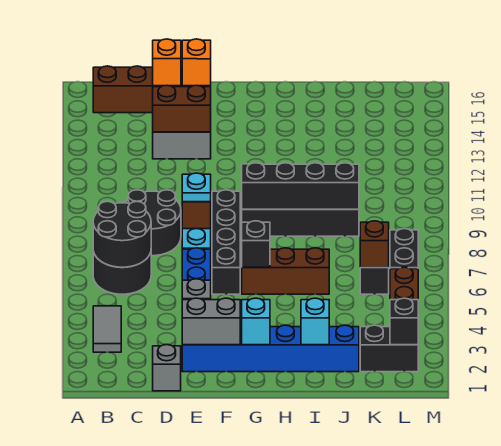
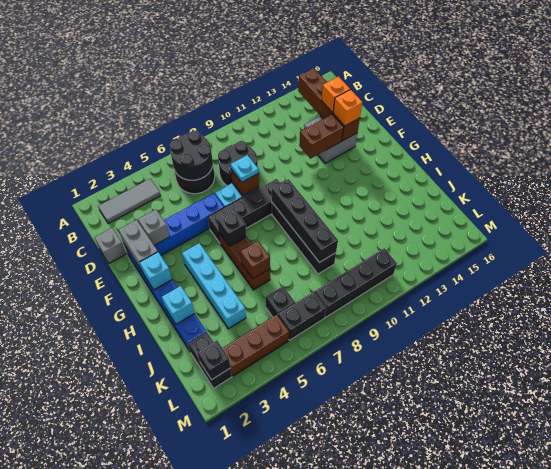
grey 1x2 tile [93,306,121,352] -> grey 1x3 tile [98,179,161,224]
brown 1x2 brick [153,85,211,132] -> brown 1x2 brick turned to [299,114,344,159]
none -> cyan 1x4 brick [182,243,246,329]
brown 1x1 brick [360,221,389,267] -> brown 1x1 brick moved to [240,241,270,279]
none -> black 1x4 brick [315,248,397,317]

